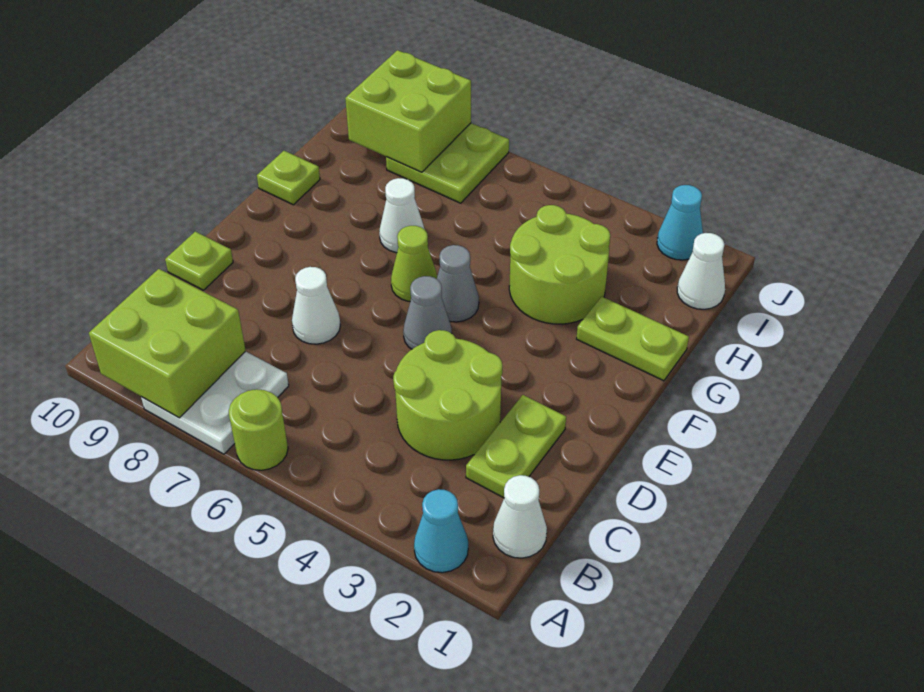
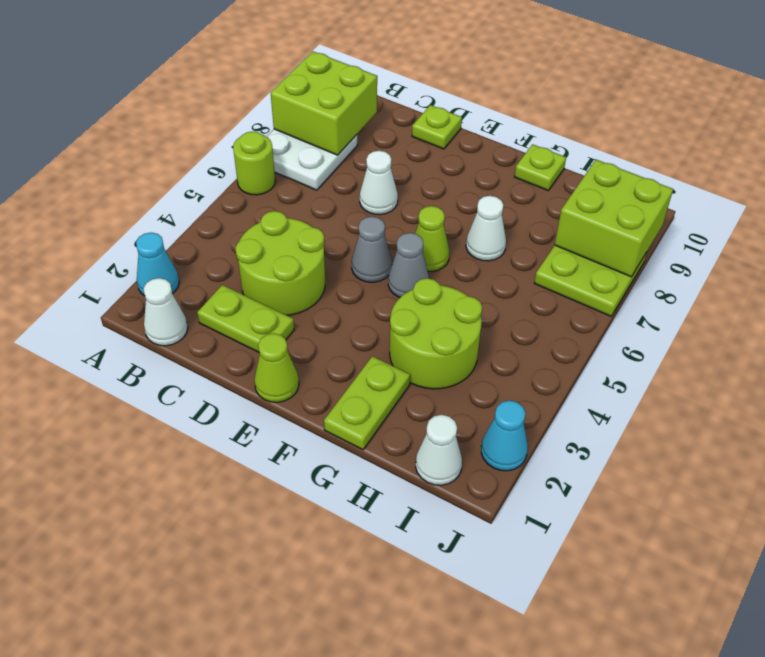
none -> lime 1x1 cone [254,333,299,402]

